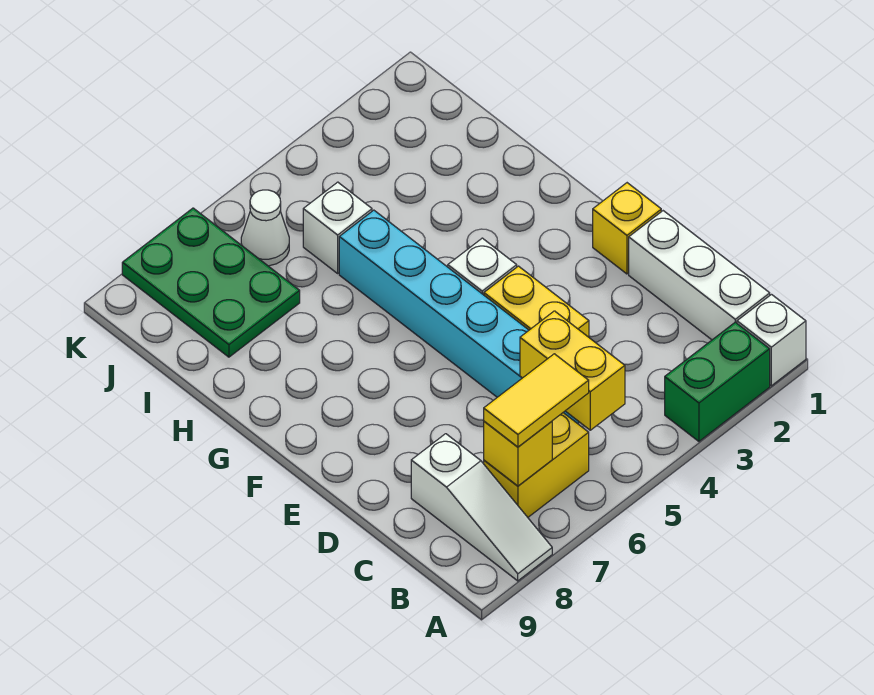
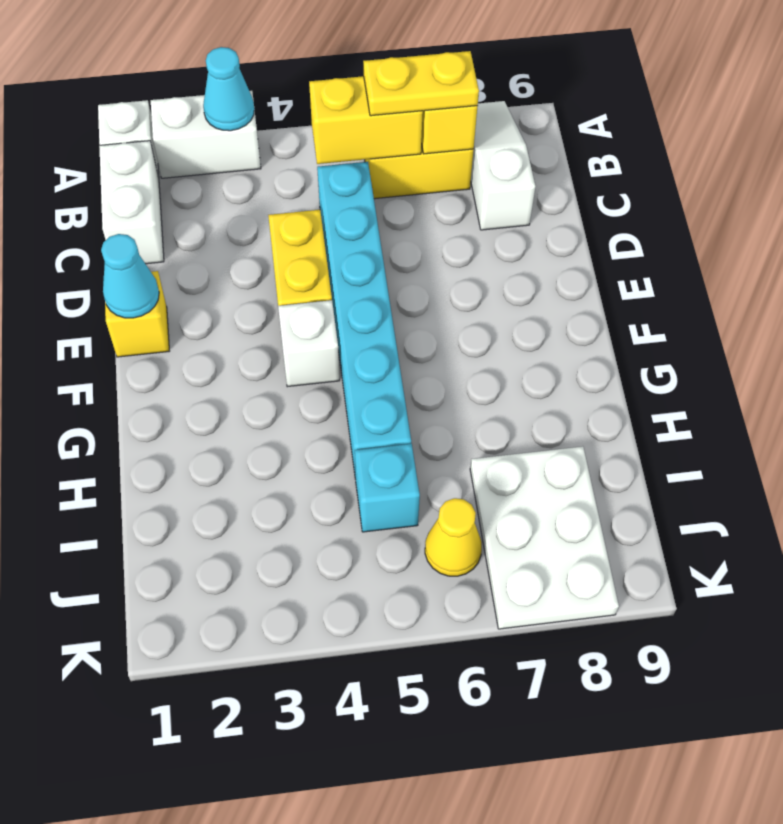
green 1x2 brick [665,322,770,441] -> white 1x2 brick [151,91,261,178]
none -> cyan 1x1 cone [203,47,254,131]
white 1x3 brick [629,211,770,340] -> white 1x2 brick [99,141,164,264]
yellow 1x2 brick [520,311,625,430] -> yellow 1x2 brick turned to [309,76,423,164]
yellow 1x2 tile [484,354,589,447] -> yellow 1x2 plate [363,51,479,116]
none -> cyan 1x1 cone [101,234,159,318]
white 1x1 brick [303,182,372,273] -> cyan 1x1 brick [355,444,420,532]
green 2x3 plate [122,208,300,357] -> white 2x3 plate [470,446,619,629]
white 1x1 cone [241,190,289,266] -> yellow 1x1 cone [425,498,482,576]

